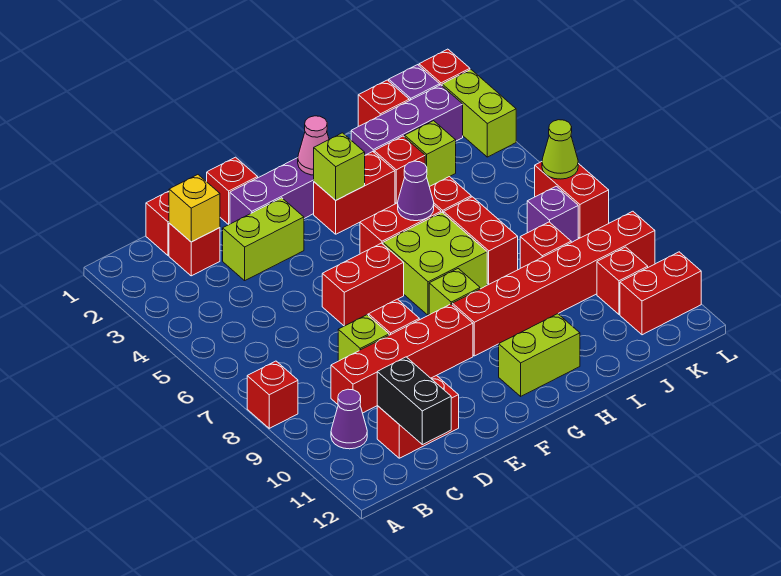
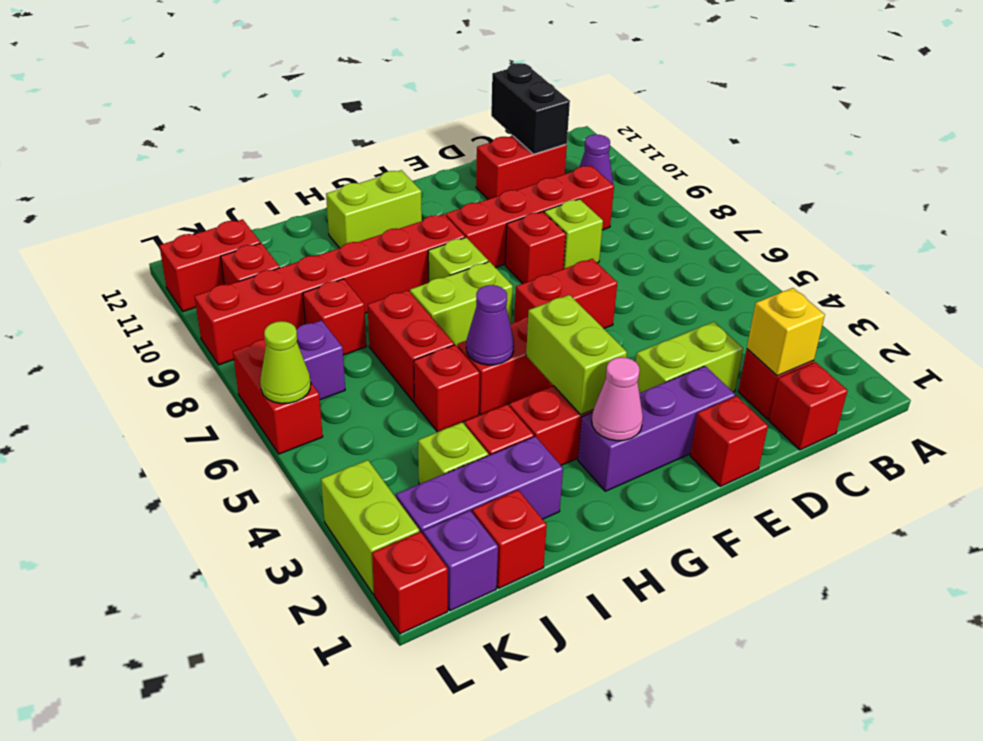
red 1x1 brick [247,361,298,428] -> none
lime 1x1 brick [314,133,365,200] -> lime 1x2 brick [526,295,627,415]
lime 2x2 brick [383,212,487,315] -> lime 1x2 brick [410,262,513,347]

